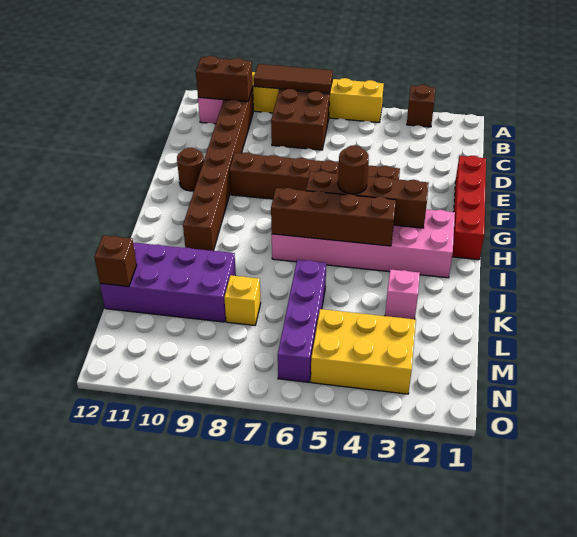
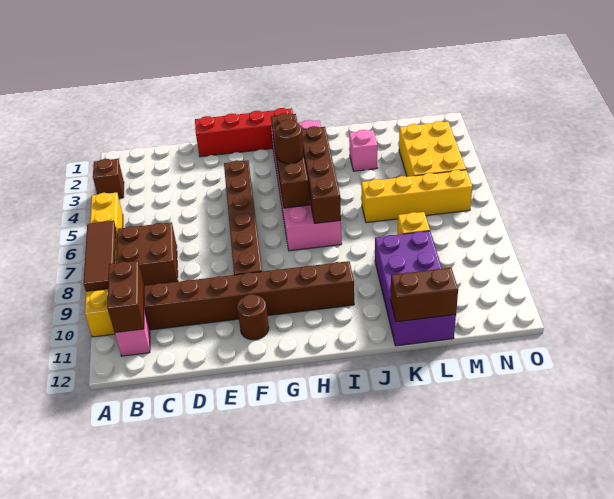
purple 1x4 brick [278,260,326,382] -> yellow 1x4 brick [361,170,472,223]
brown 1x1 brick [94,236,137,287] -> brown 1x2 brick [391,268,458,322]

